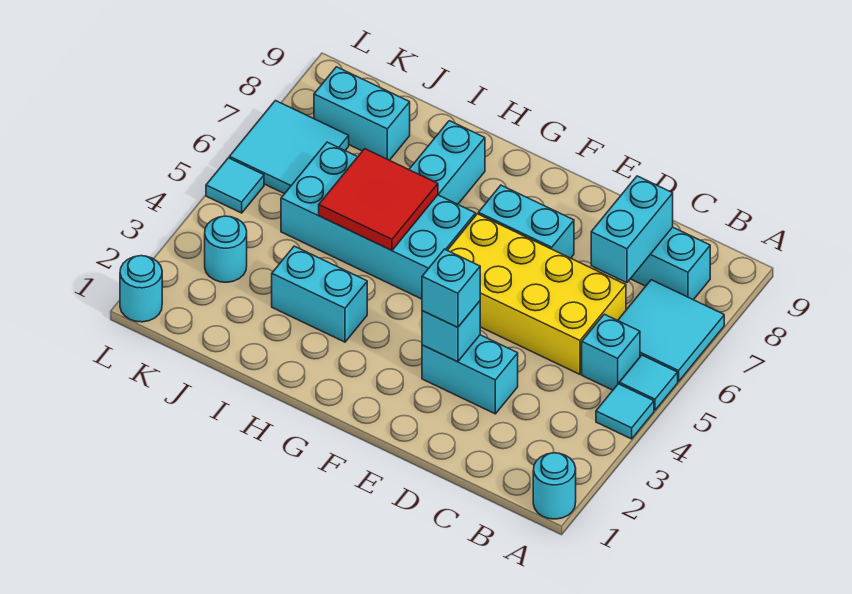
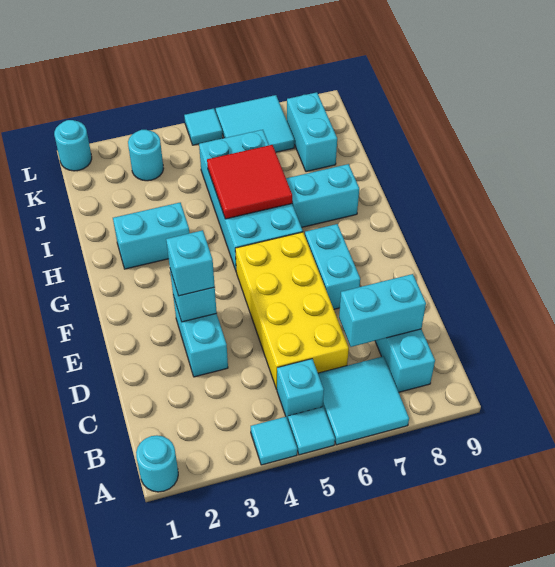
cyan 1x2 brick [272,246,367,342] -> cyan 1x2 brick turned to [113,203,189,269]

